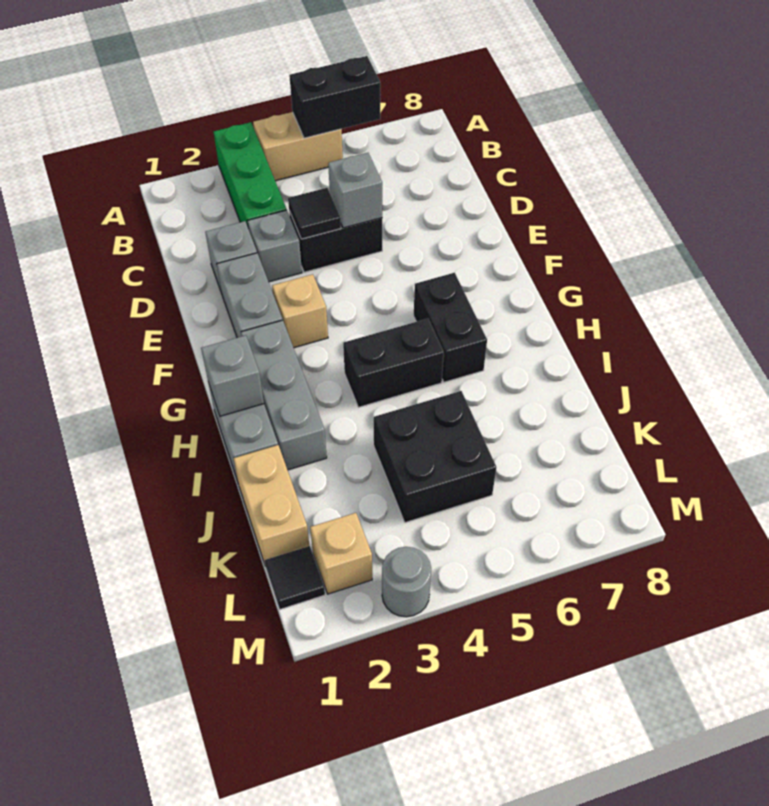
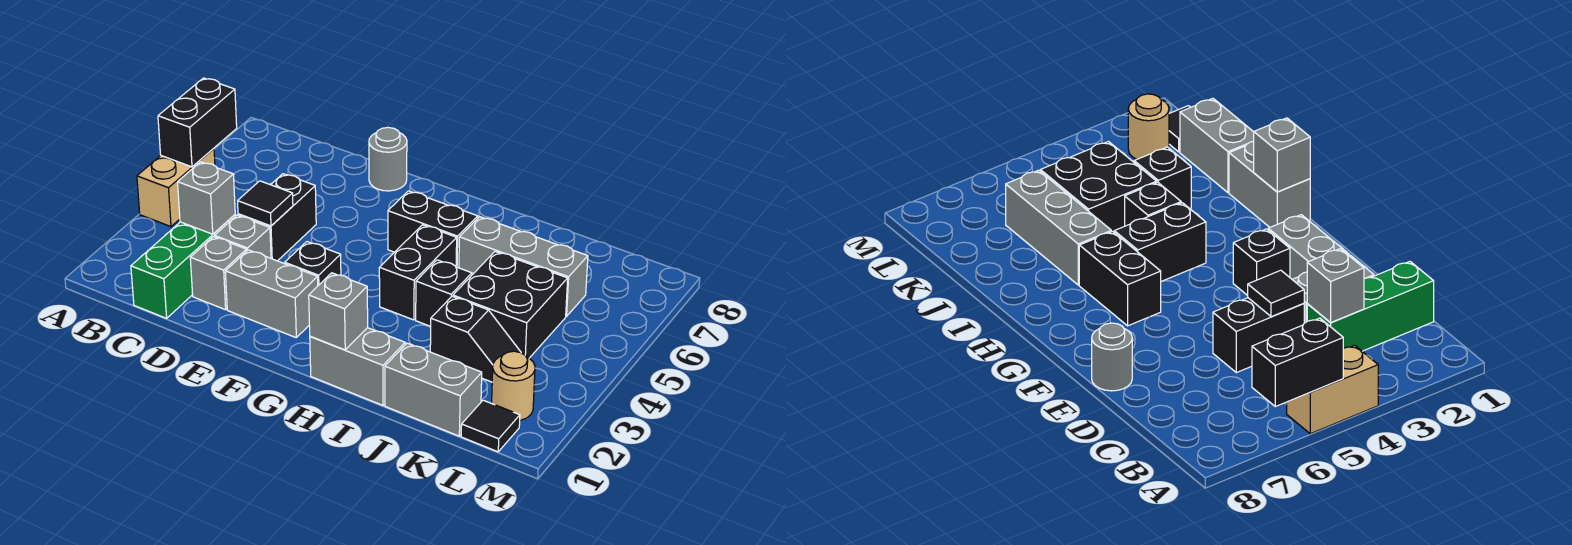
green 1x3 brick [214,122,287,227] -> green 1x3 brick turned to [131,215,235,318]
grey 1x1 brick [328,153,382,228] -> grey 1x1 brick moved to [178,162,235,234]
tan 1x1 brick [272,274,328,348] -> black 1x1 brick [285,242,341,286]
grey 1x3 brick [241,320,327,470] -> grey 1x3 brick moved to [459,217,588,316]
none -> black 1x1 brick [416,260,472,326]
tan 1x2 brick [233,445,309,564] -> grey 1x2 brick [385,343,482,436]
none -> black 1x2 slope [430,296,521,382]
tan 1x1 brick [310,513,372,594] -> tan 1x1 round brick [492,351,535,420]
grey 1x1 round brick [382,547,431,617] -> grey 1x1 round brick moved to [369,127,407,191]

